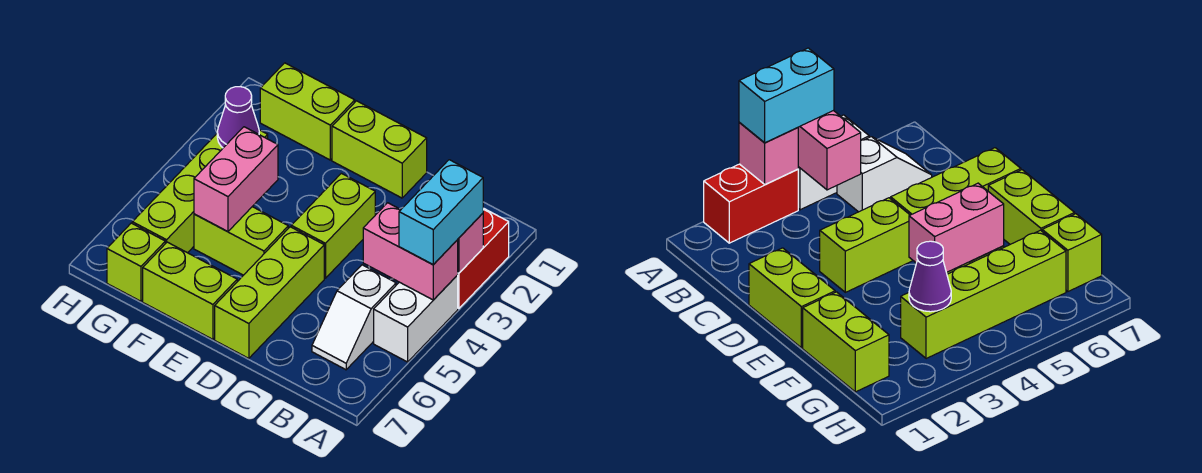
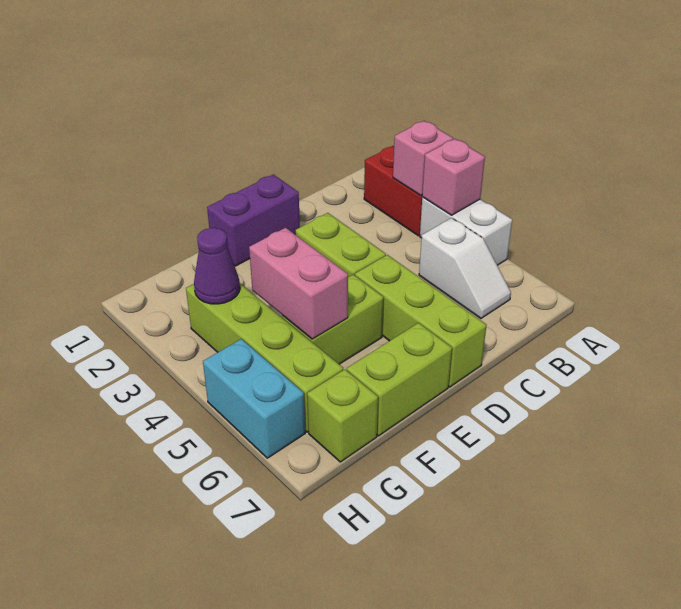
cyan 1x2 brick [399,160,483,265] -> cyan 1x2 brick moved to [203,339,305,458]
pink 1x2 brick [363,203,458,300] -> pink 1x1 brick [422,139,485,215]
lime 1x2 brick [332,101,427,198] -> purple 1x2 brick [207,174,300,266]
lime 1x2 brick [260,63,355,160] -> none

